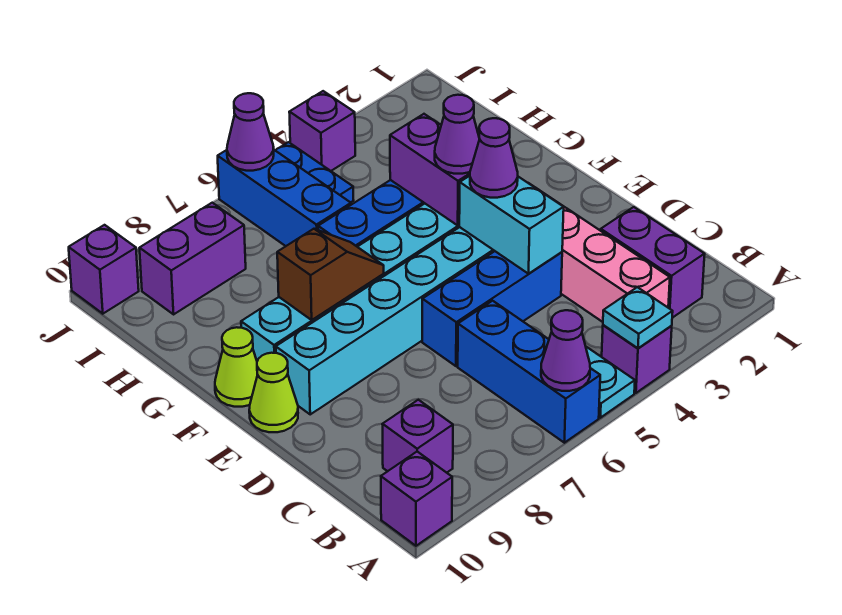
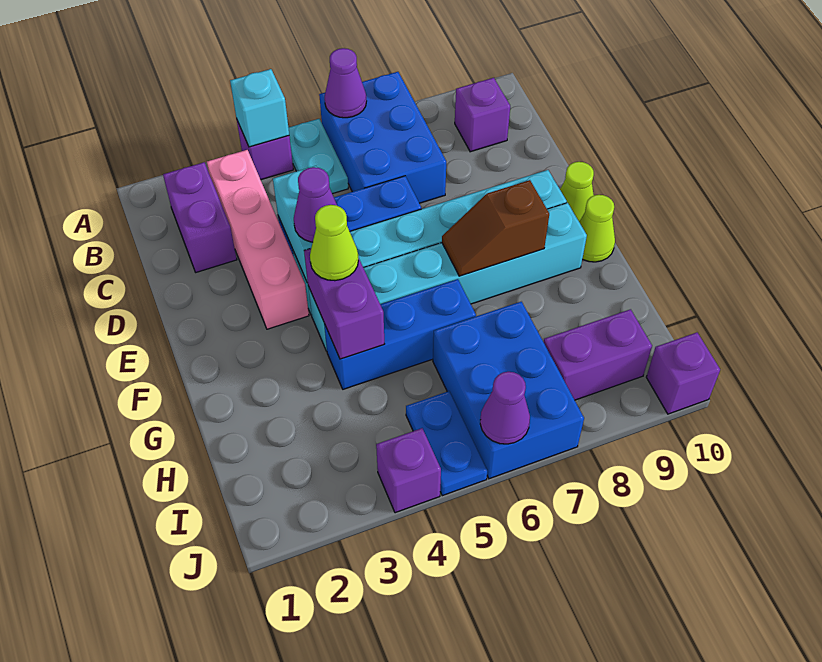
cyan 1x1 plate [603,287,673,348] -> cyan 1x1 brick [230,69,289,147]
blue 1x3 brick [458,301,600,443] -> blue 2x3 brick [319,72,446,203]
purple 1x1 brick [381,452,452,546] -> none
purple 1x1 cone [435,95,479,174] -> lime 1x1 cone [310,205,358,281]
blue 1x3 brick [218,150,351,246] -> blue 2x3 brick [433,302,584,479]

